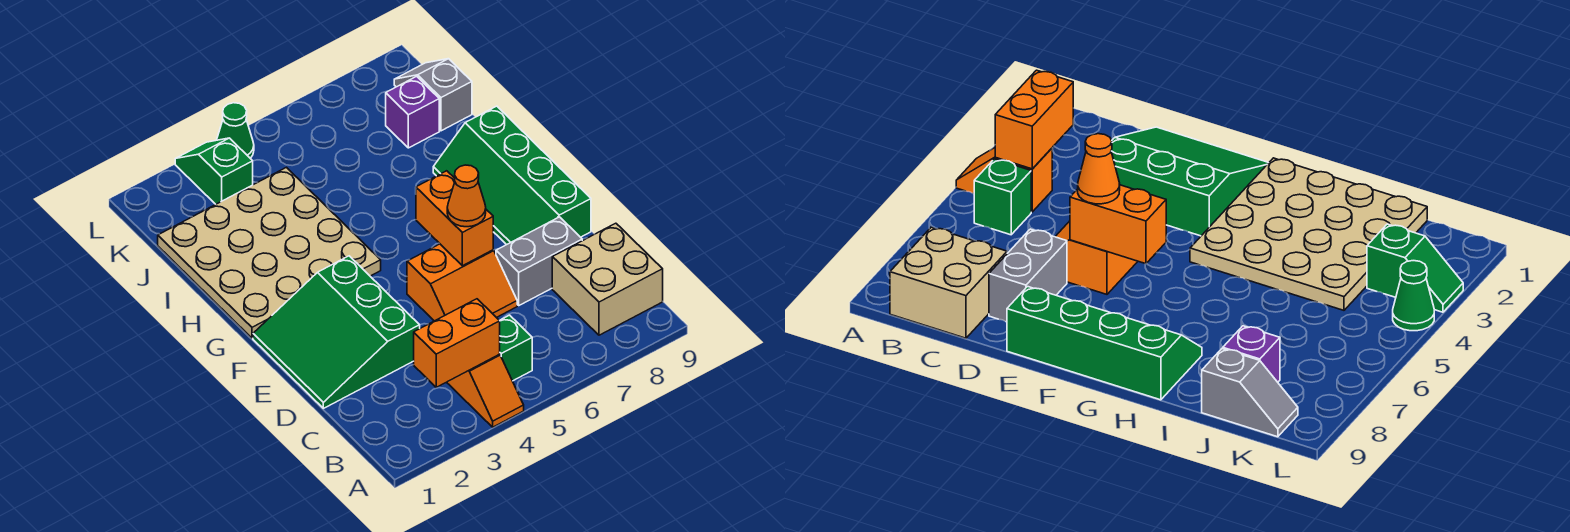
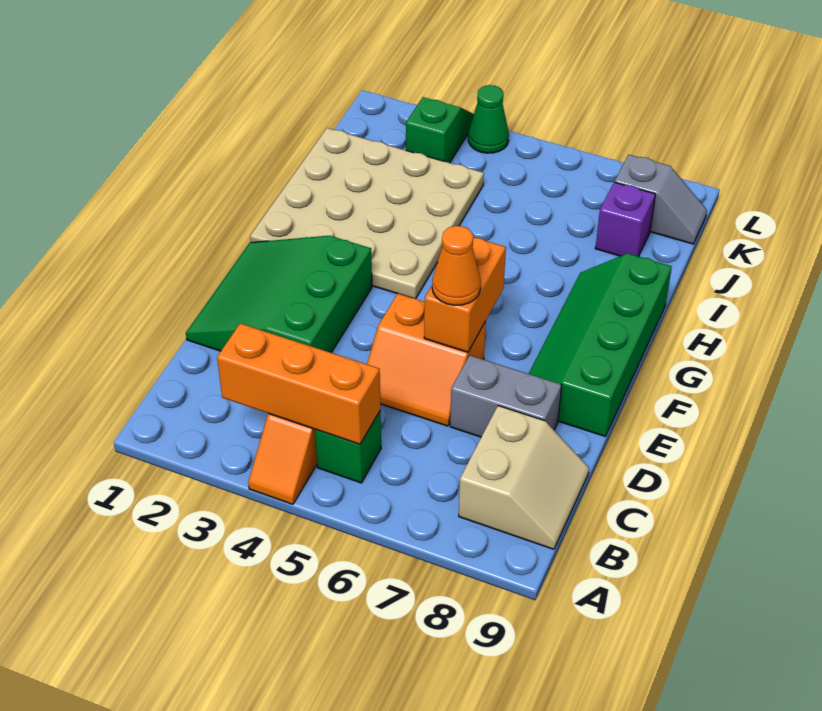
orange 1x2 brick [414,299,500,387] -> orange 1x3 brick [217,323,381,444]
tan 2x2 brick [552,223,663,335] -> tan 2x2 slope [459,406,589,549]
grey 1x2 slope [394,59,472,131] -> grey 1x2 slope turned to [615,155,707,244]

